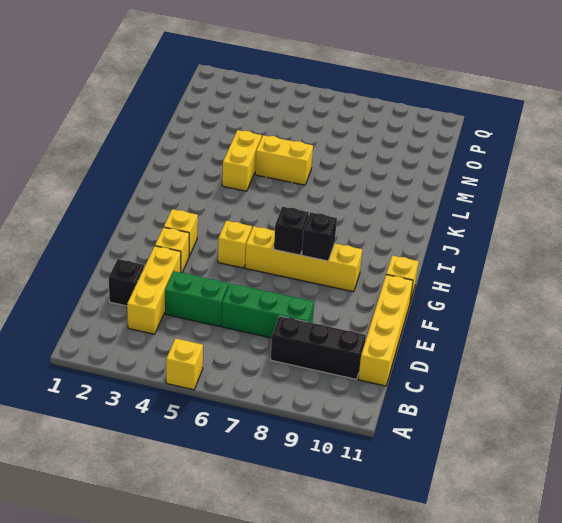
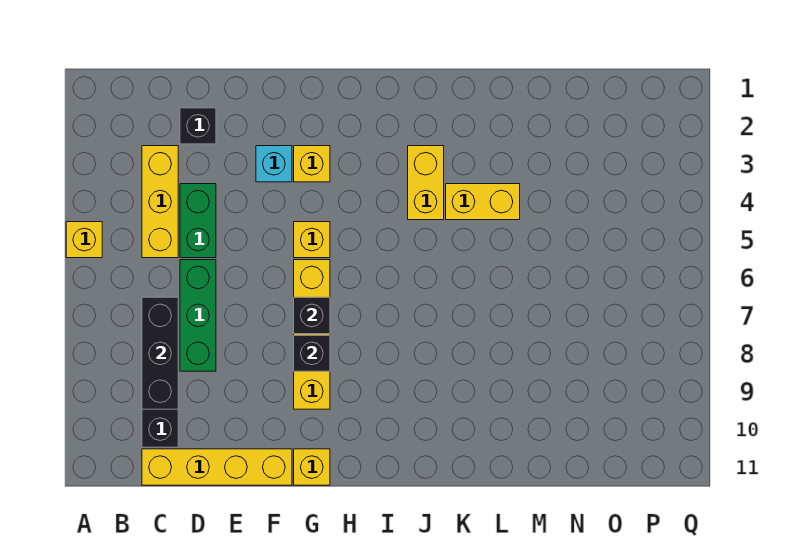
yellow 1x3 brick [127,246,181,334] -> yellow 1x3 brick turned to [142,146,178,258]
none -> black 1x3 brick [142,297,178,409]
yellow 1x1 brick [155,227,189,273] -> cyan 1x1 brick [256,146,292,182]
yellow 1x2 brick [255,135,313,185] -> yellow 1x2 brick moved to [408,146,444,220]

